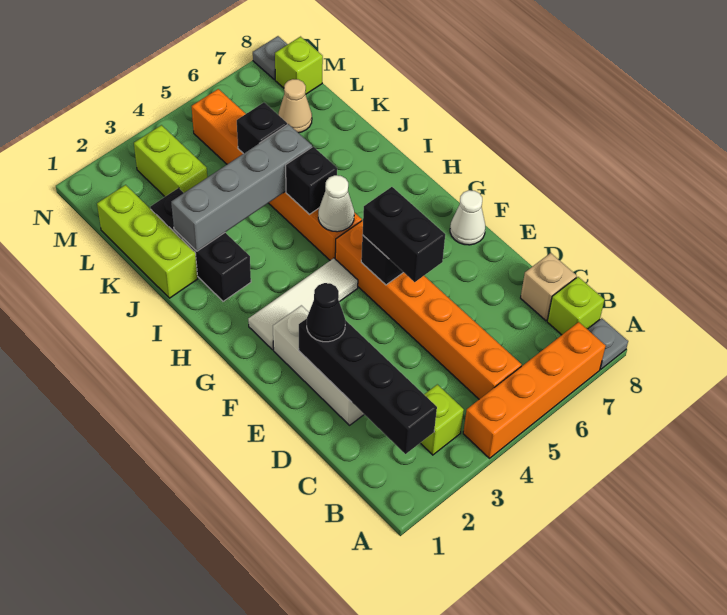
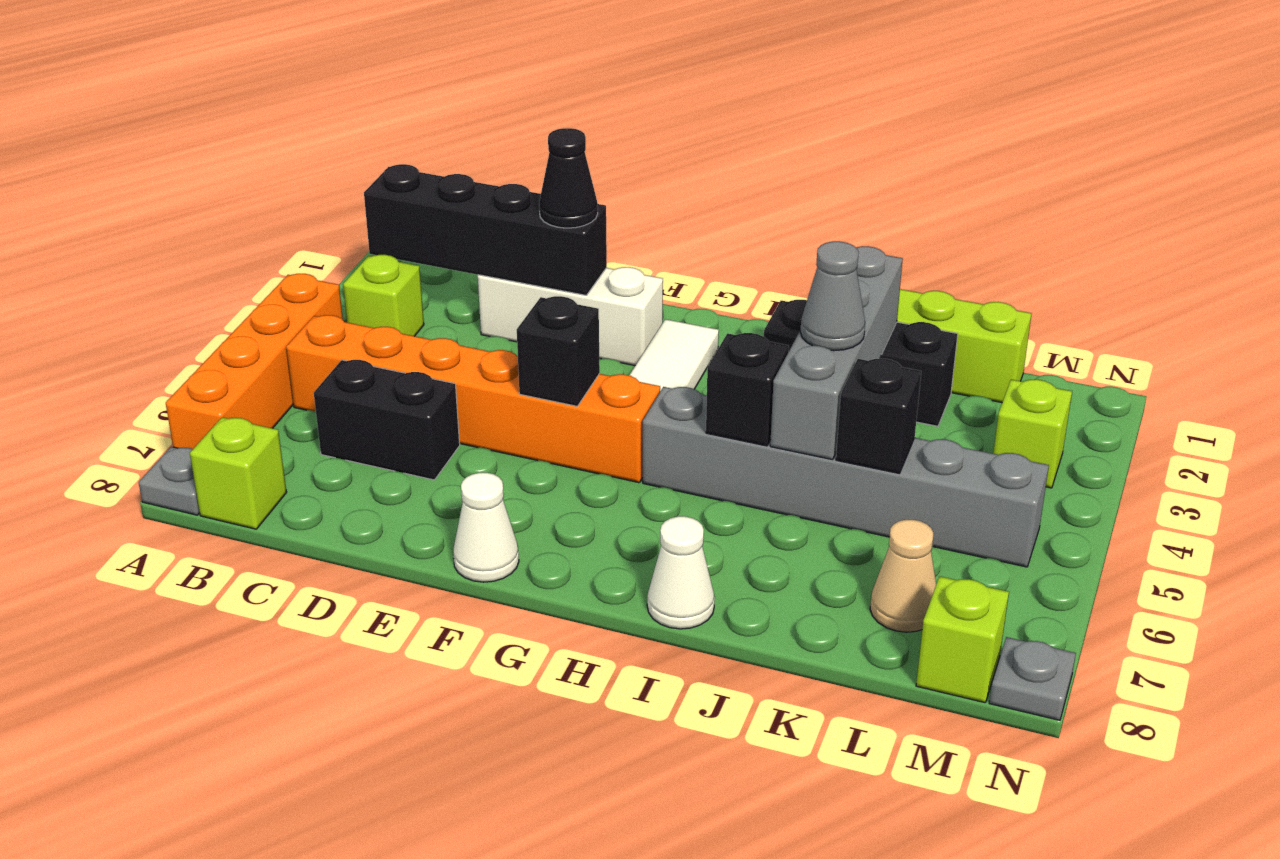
tan 1x1 brick [521,253,577,321] -> none
black 1x2 brick [362,187,445,282] -> black 1x2 brick moved to [314,360,460,480]
orange 1x6 brick [192,89,362,260] -> grey 1x6 brick [643,387,1049,567]
white 1x1 cone [318,175,354,232] -> white 1x1 cone moved to [647,516,715,629]
none -> grey 1x1 cone [800,241,865,351]
lime 1x2 brick [134,125,207,197] -> lime 1x1 brick [993,379,1072,488]

